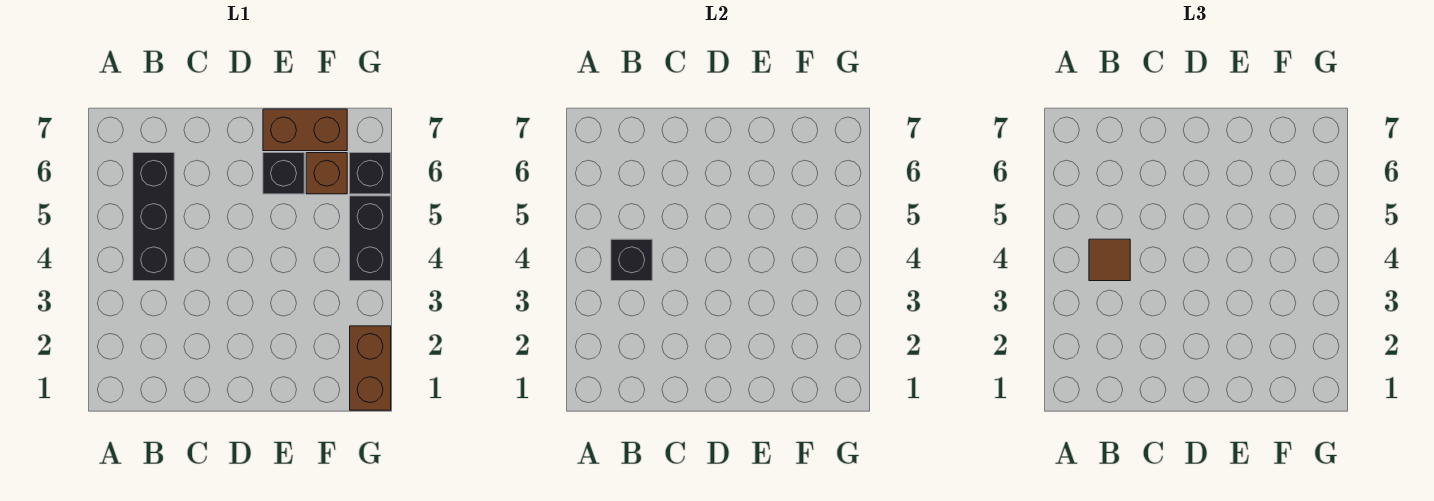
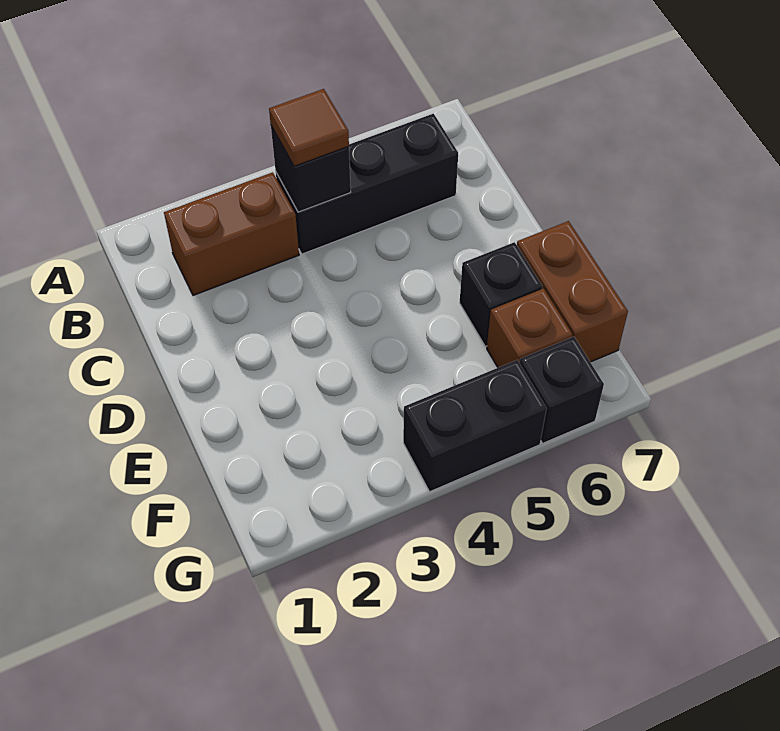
brown 1x2 brick [350,326,391,410] -> brown 1x2 brick moved to [164,172,299,296]

